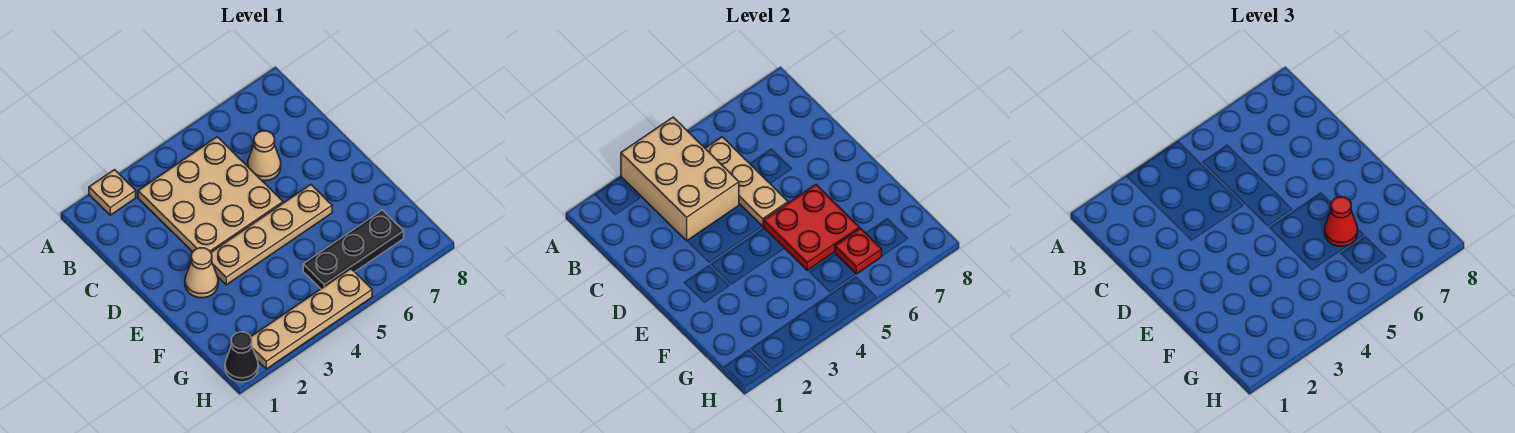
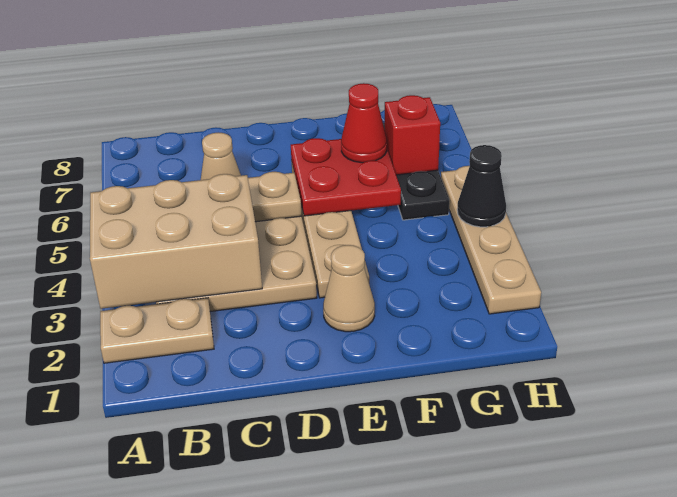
tan 1x1 plate [89,170,136,215] -> tan 1x2 plate [100,298,214,363]
red 1x1 plate [835,228,882,274] -> red 1x1 brick [385,95,440,175]
black 1x1 cone [225,332,258,382] -> black 1x1 cone moved to [457,145,506,227]

